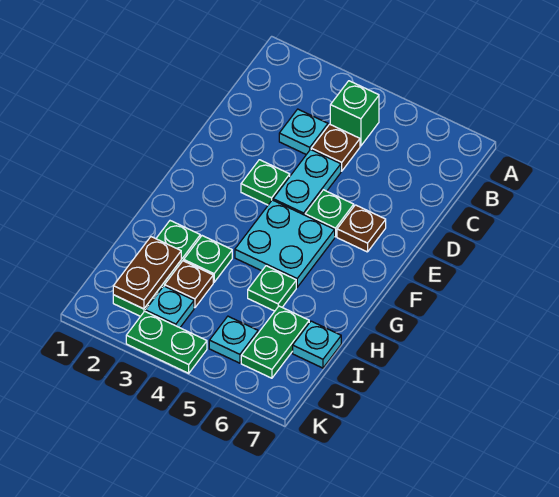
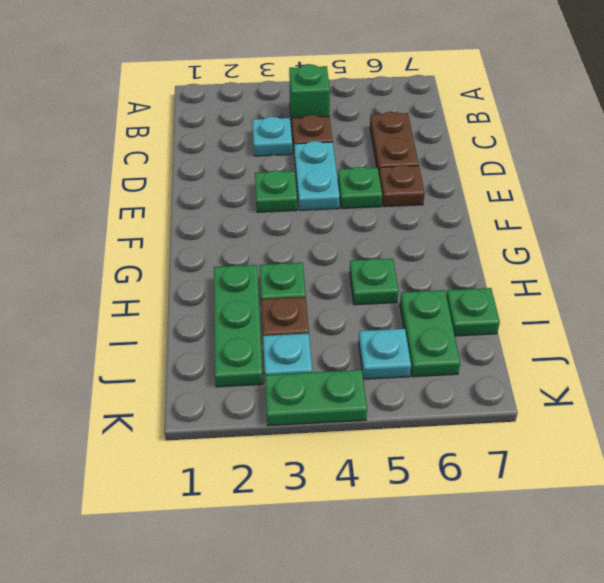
cyan 2x2 plate [235,200,335,287] -> none
brown 1x2 plate [113,237,181,309] -> brown 1x2 plate moved to [370,112,419,172]
cyan 1x1 plate [293,321,341,368] -> green 1x1 plate [446,288,500,336]

